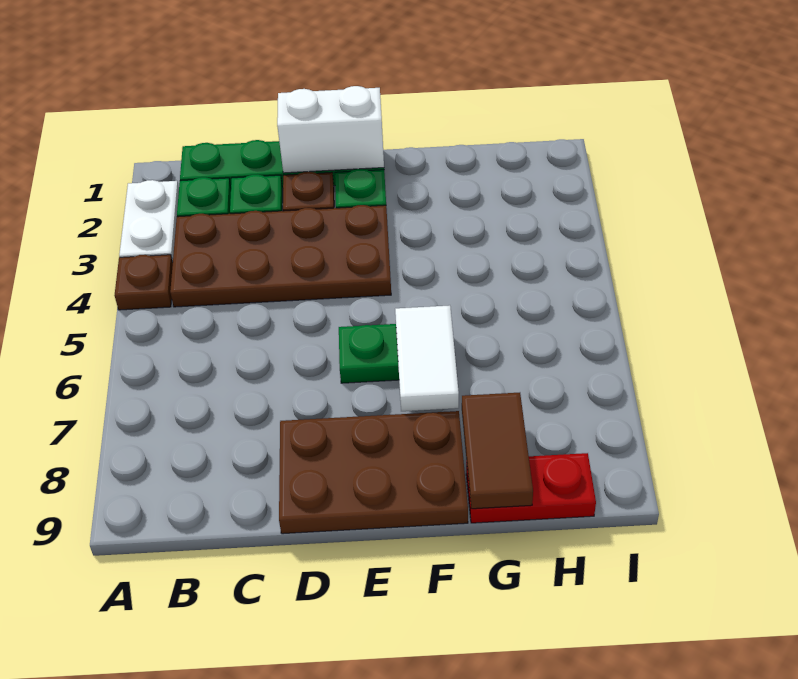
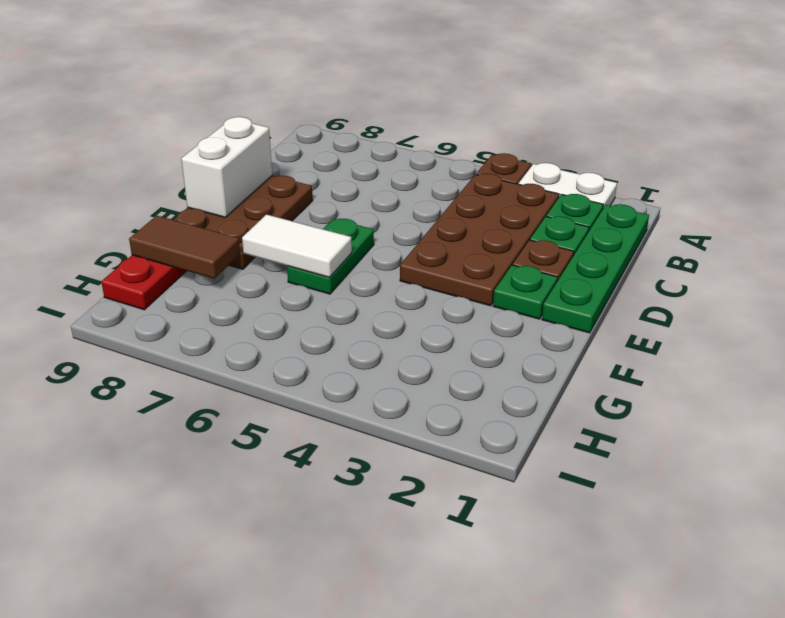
white 1x2 brick [277,86,384,173] -> white 1x2 brick moved to [181,117,272,217]

